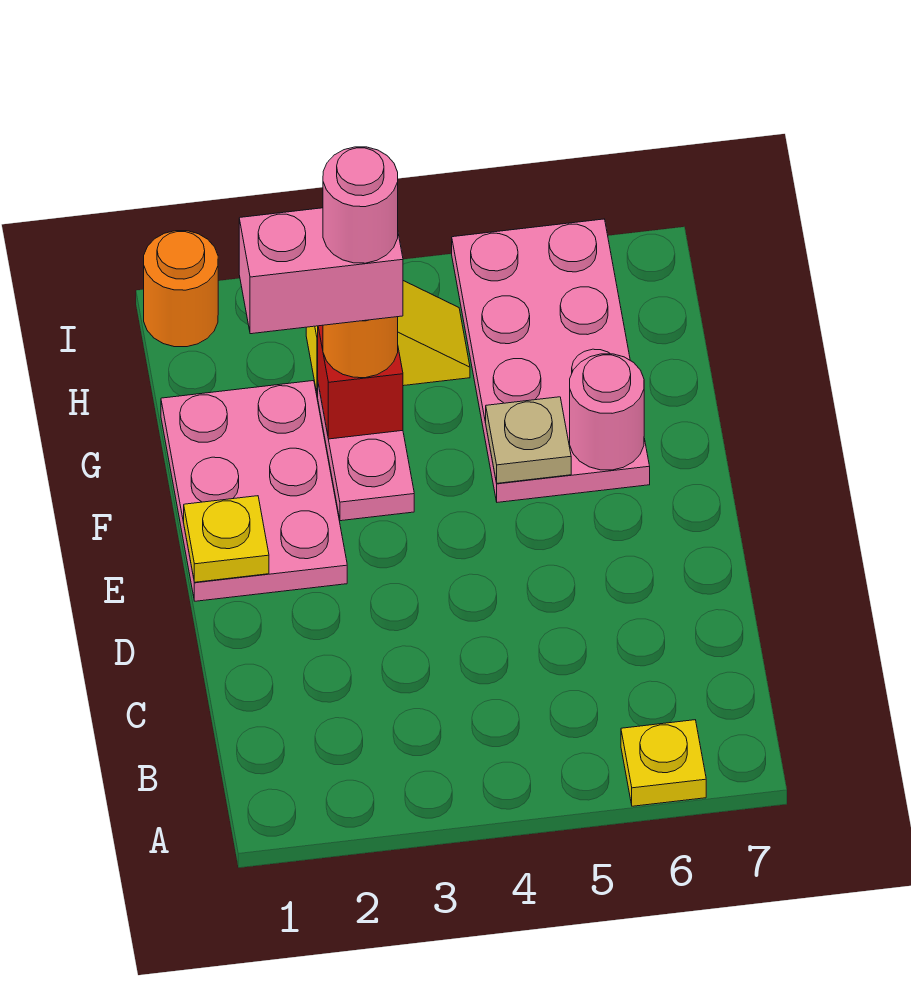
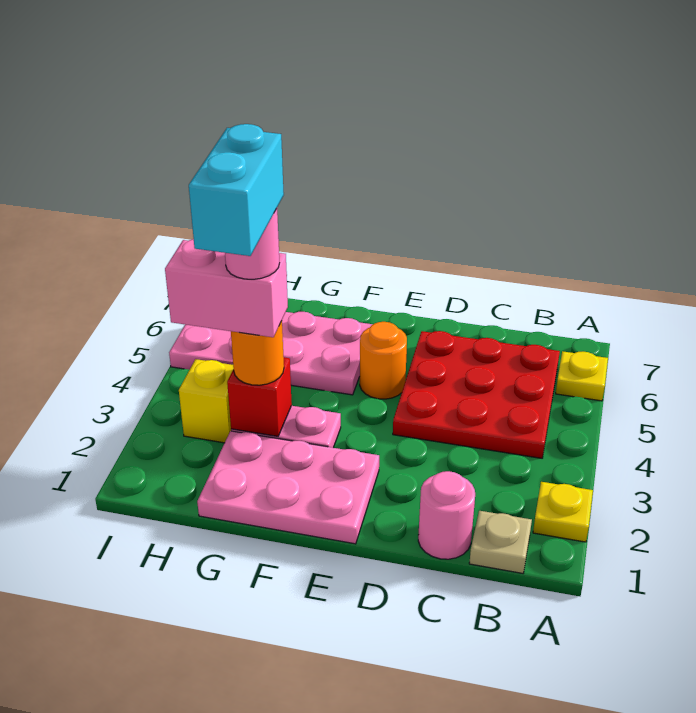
none -> red 3x3 plate [393,331,560,458]
yellow 1x1 plate [184,496,269,582] -> yellow 1x1 plate moved to [533,482,593,542]
tan 1x1 plate [486,397,571,483] -> tan 1x1 plate moved to [469,511,532,573]
pink 1x1 round brick [570,354,644,470] -> pink 1x1 round brick moved to [418,471,475,559]
pink 1x2 brick [239,208,403,334] -> pink 1x2 brick turned to [165,239,288,337]
none -> cyan 1x2 brick [189,124,284,256]
orange 1x1 round brick [144,231,218,347] -> orange 1x1 round brick moved to [360,322,407,399]

